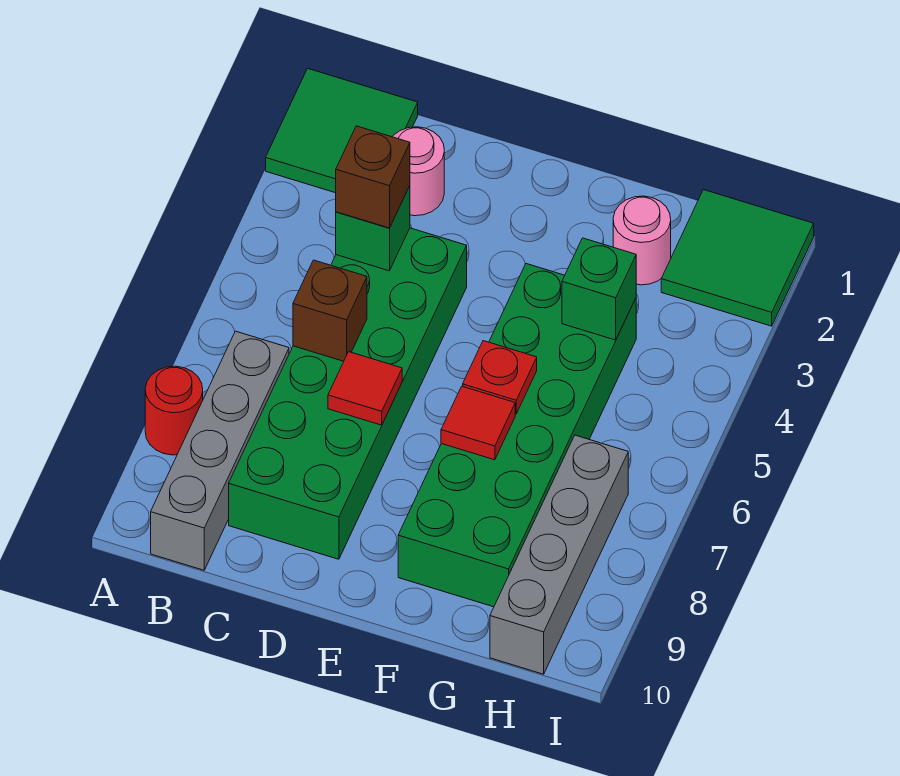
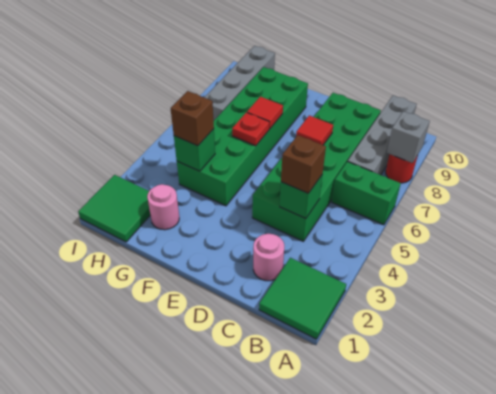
none -> green 1x2 brick [332,161,401,225]
none -> grey 1x1 brick [387,111,430,163]
brown 1x1 brick [293,260,367,361] -> brown 1x1 brick moved to [171,91,214,146]

